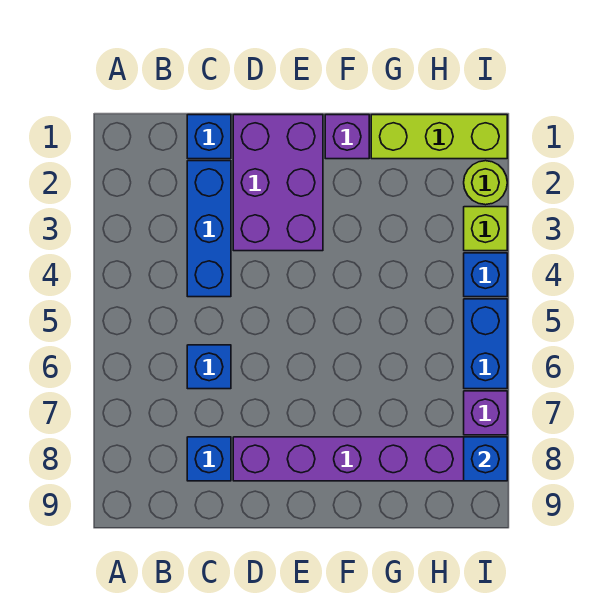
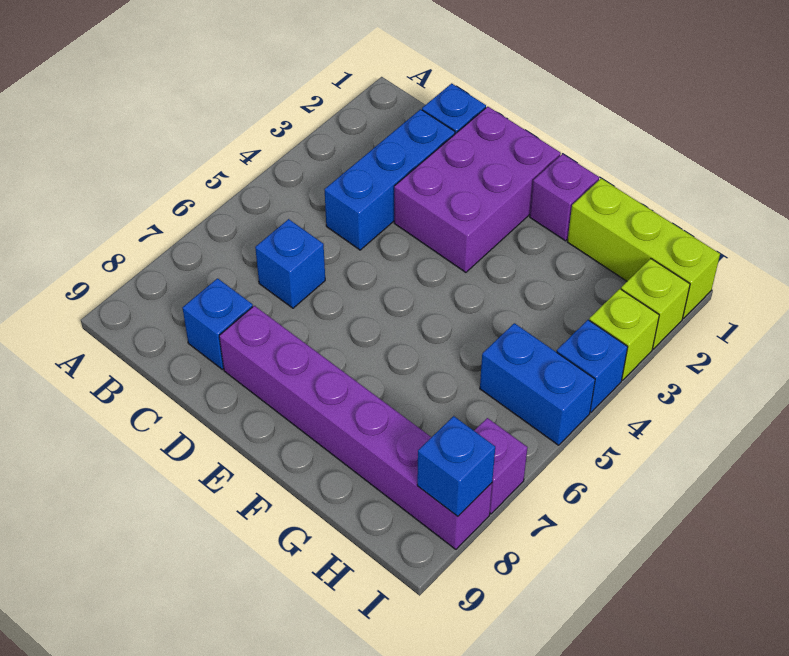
lime 1x1 round brick [464,161,507,205] -> lime 1x1 brick [621,259,690,349]
blue 1x2 brick [464,299,507,389] -> blue 1x2 brick turned to [480,323,595,445]

